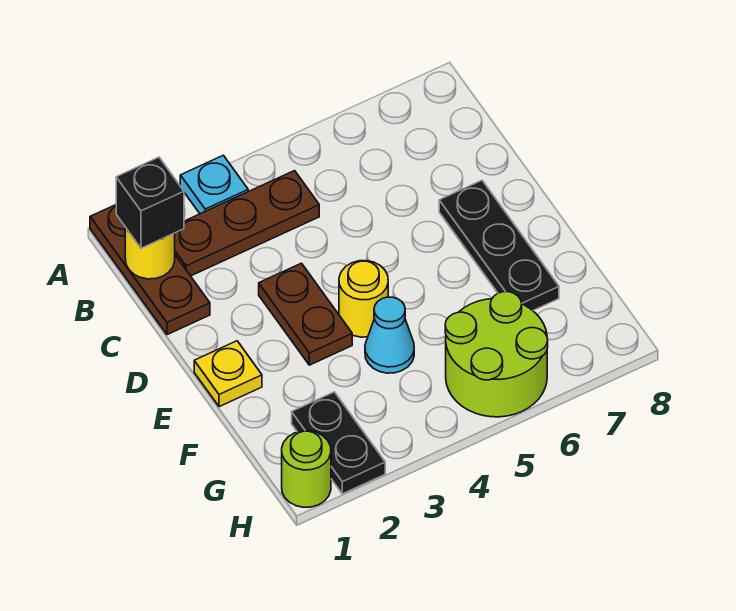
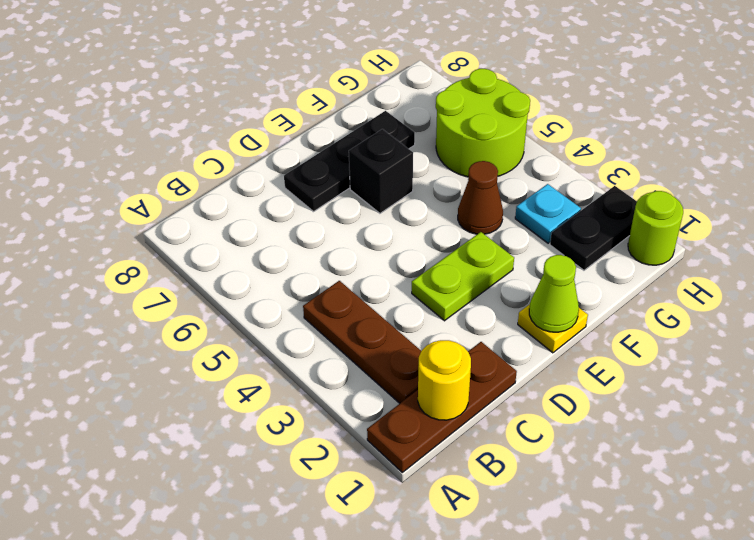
cyan 1x1 plate [180,155,248,214] -> cyan 1x1 plate moved to [515,184,581,243]
black 1x1 brick [116,157,184,248] -> black 1x1 brick moved to [349,129,413,213]
brown 1x2 plate [259,263,352,365] -> lime 1x2 plate [412,232,514,321]
none -> lime 1x1 cone [529,255,579,332]
yellow 1x1 round brick [339,261,388,337] -> none
cyan 1x1 cone [365,297,414,373] -> brown 1x1 cone [458,161,503,234]

